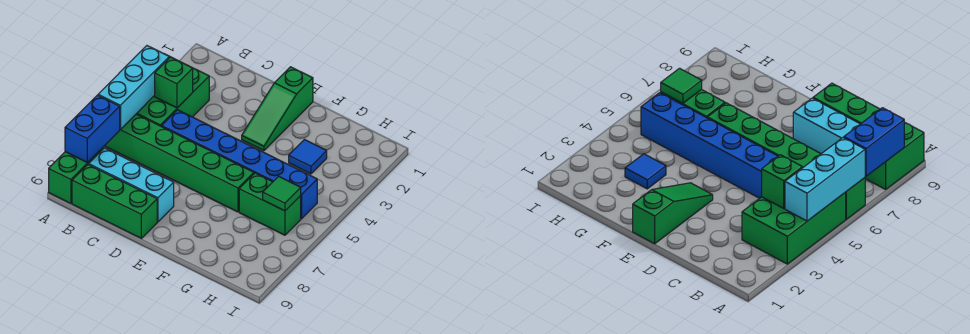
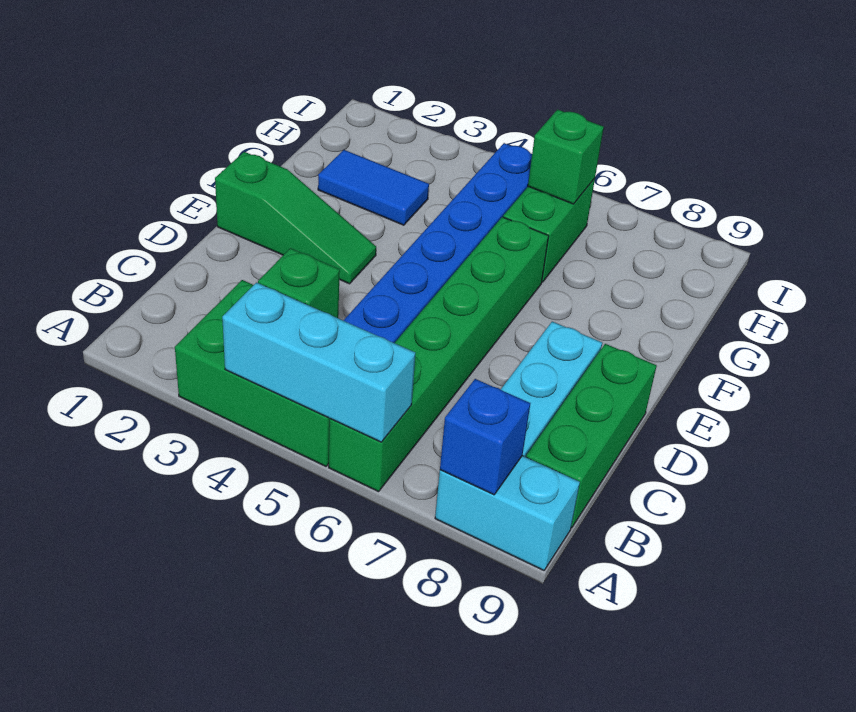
blue 1x2 brick [65,95,120,163] -> blue 1x1 brick [440,379,530,495]
green 1x2 brick [49,148,103,203] -> cyan 1x2 brick [435,456,580,570]
blue 1x1 tile [289,140,327,174] -> blue 1x2 tile [318,150,429,225]
green 1x1 tile [263,176,301,211] -> green 1x1 brick [528,109,604,204]

